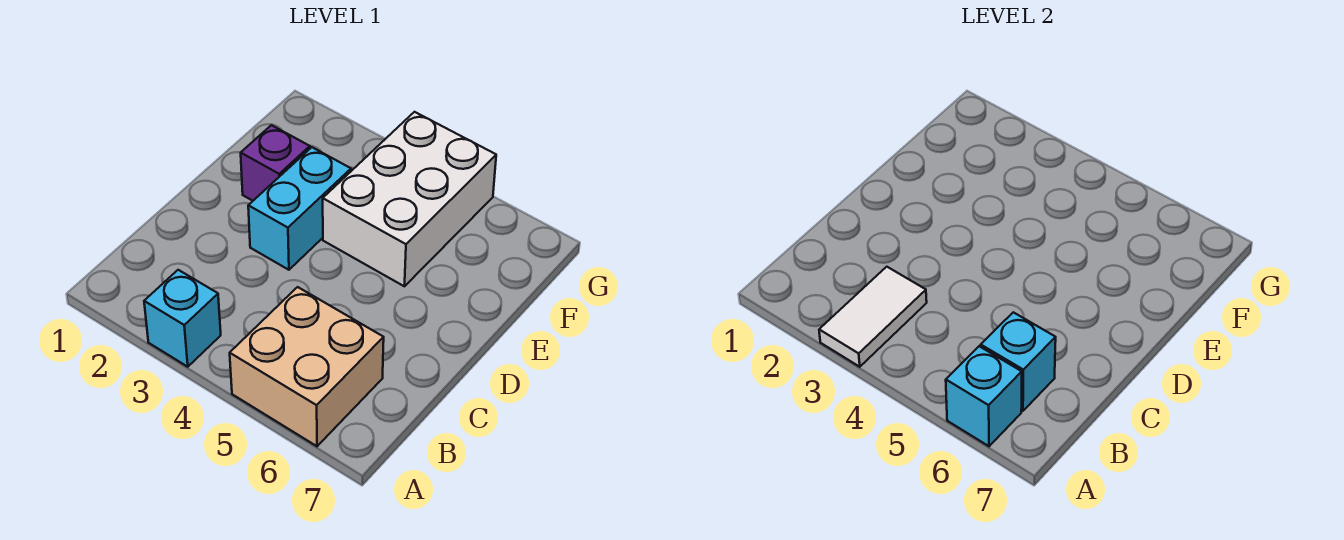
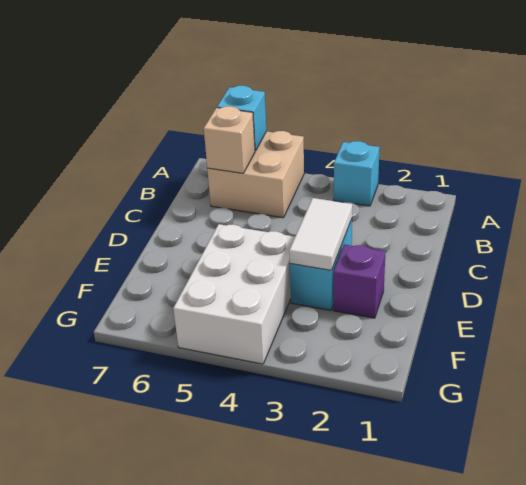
white 1x2 tile [819,267,927,367] -> white 1x2 tile moved to [289,198,352,270]
cyan 1x1 brick [981,312,1056,411] -> tan 1x1 brick [204,106,255,173]

